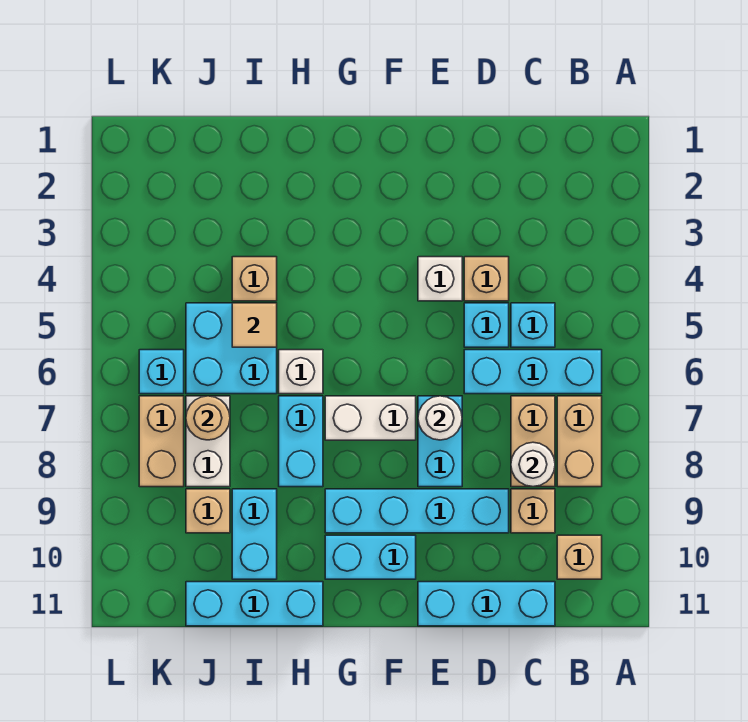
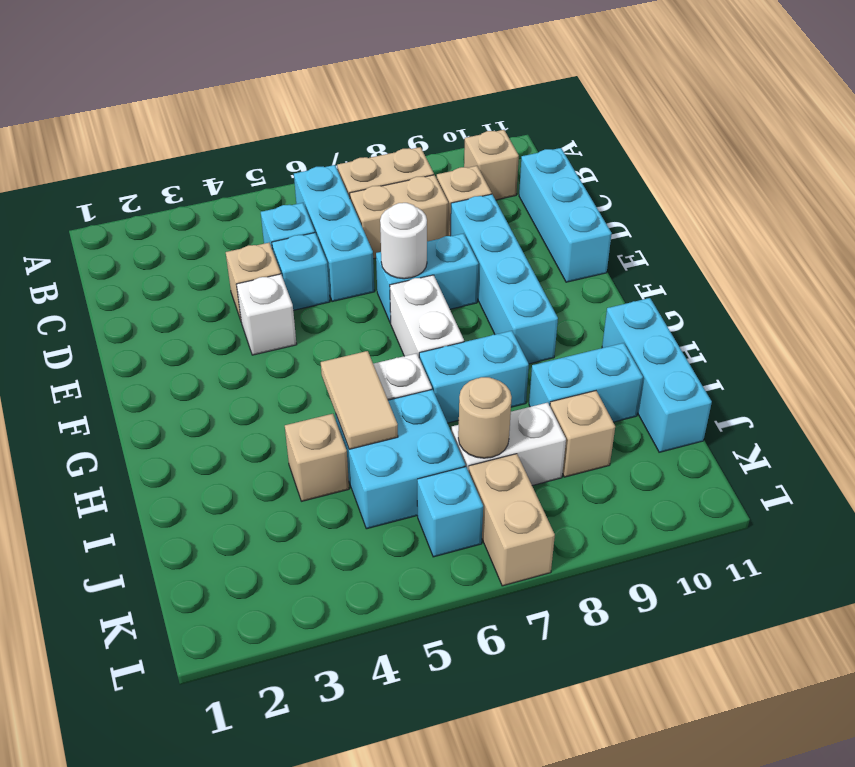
white 1x1 round brick [511,442,555,487] -> none
cyan 1x2 brick [325,535,416,579] -> none
tan 1x1 tile [232,303,277,347] -> tan 1x2 tile [321,351,398,449]
tan 1x2 brick [139,396,184,487] -> tan 1x2 brick turned to [469,454,555,586]

